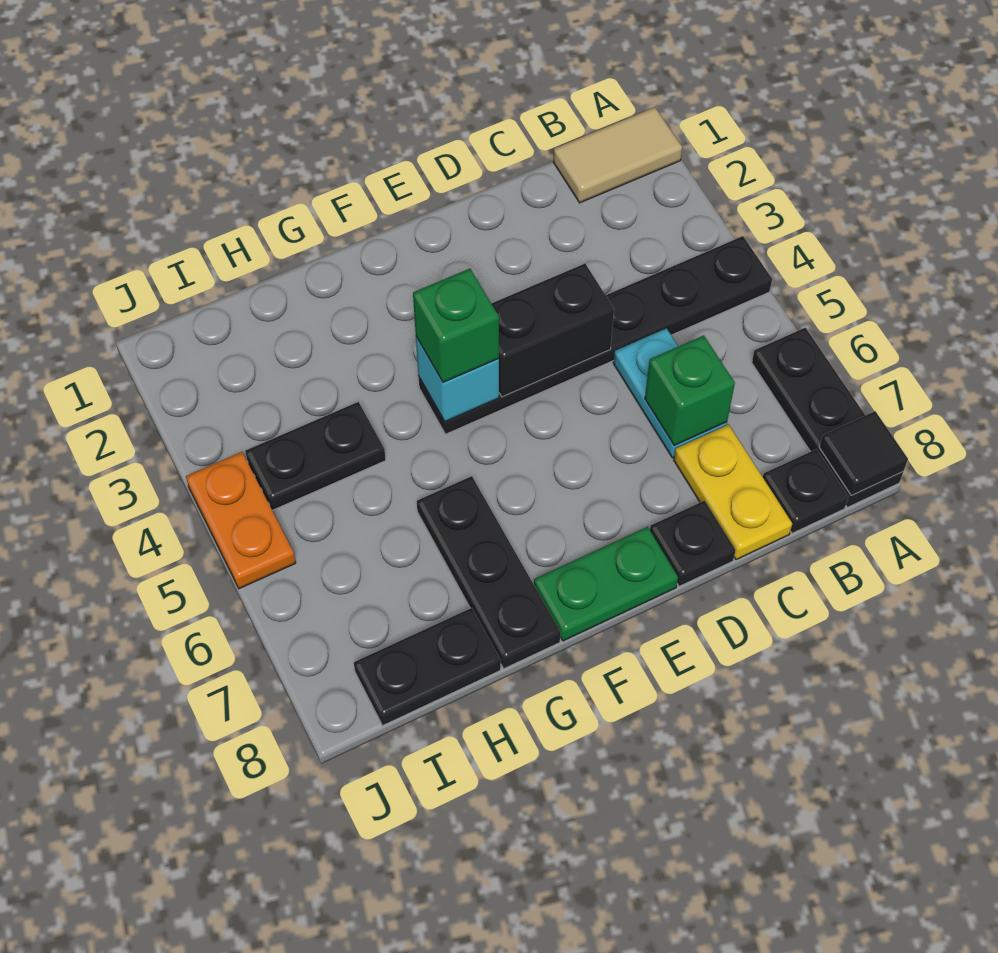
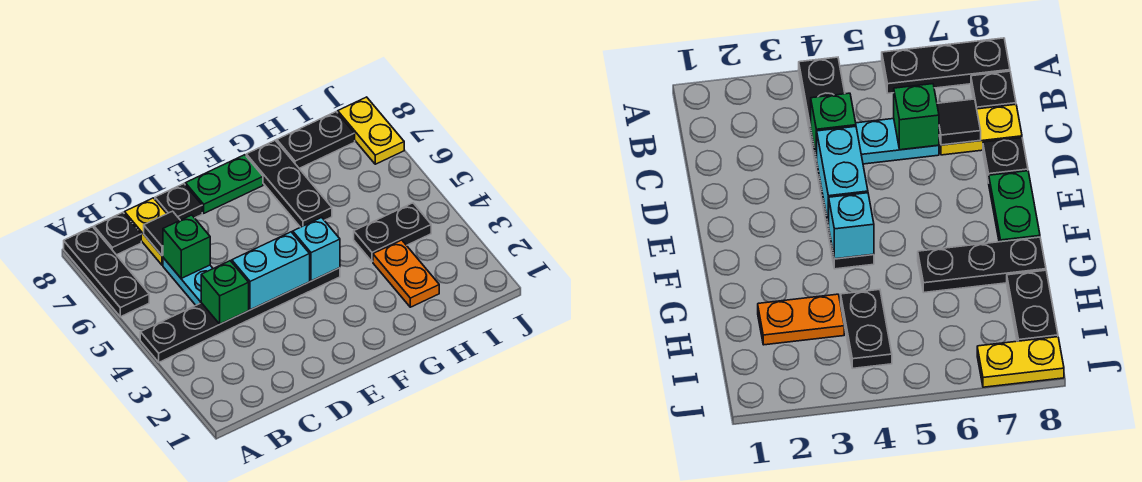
tan 1x2 tile [554,107,682,203] -> none
black 1x1 tile [819,411,908,495] -> black 1x1 tile moved to [144,211,180,256]
black 1x2 brick [491,264,614,397] -> cyan 1x2 brick [232,232,310,310]
green 1x1 brick [413,269,499,383] -> green 1x1 brick moved to [201,261,249,324]
orange 1x2 plate [186,452,296,589] -> orange 1x2 plate moved to [373,240,439,307]
none -> yellow 1x2 plate [338,97,404,164]

